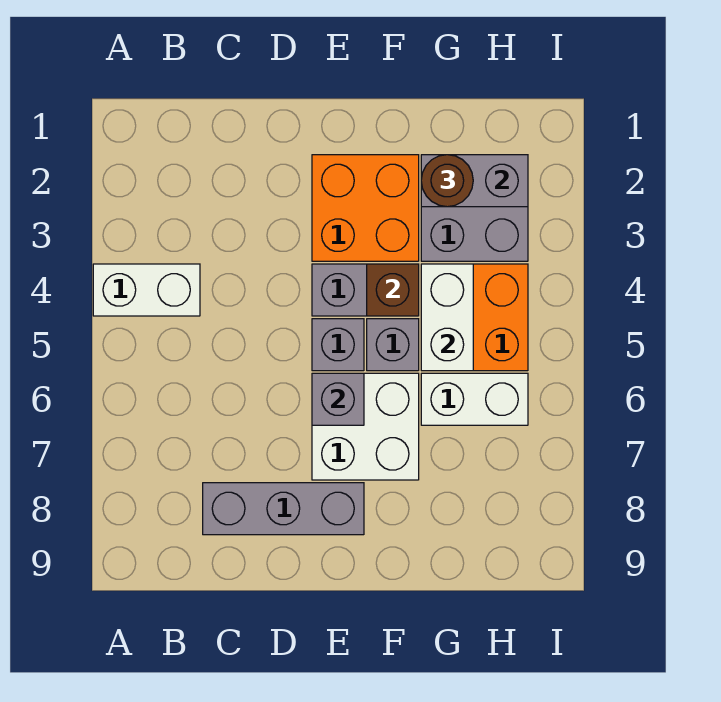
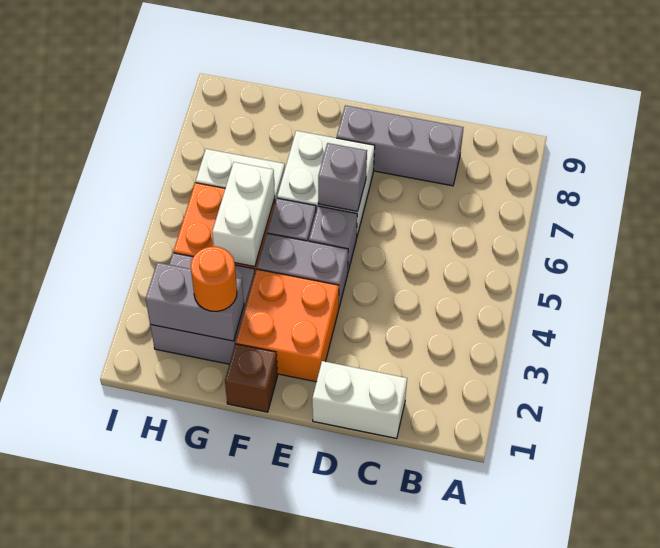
white 1x2 brick [93,264,200,316] -> white 1x2 brick moved to [312,361,407,439]
brown 1x1 brick [367,264,419,316] -> brown 1x1 brick moved to [225,344,278,412]
brown 1x1 round brick [421,155,473,207] -> orange 1x1 round brick [191,247,237,311]

